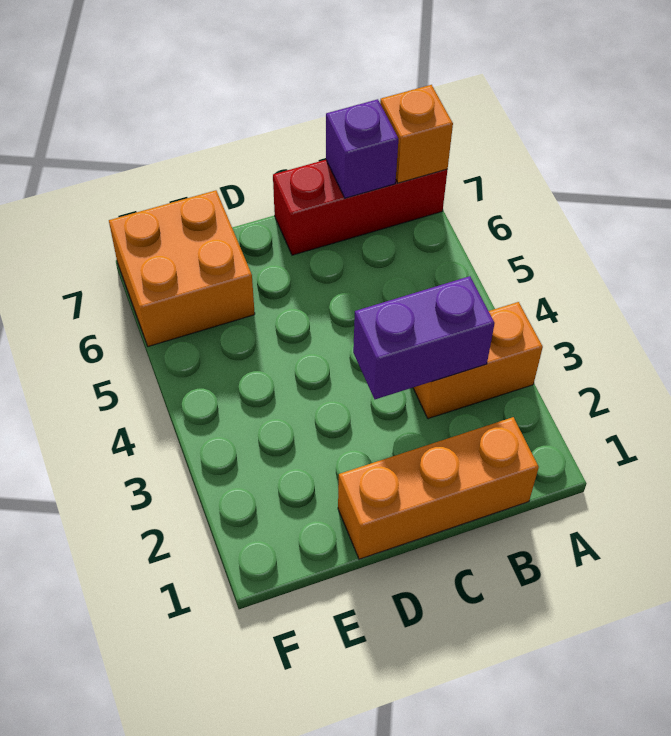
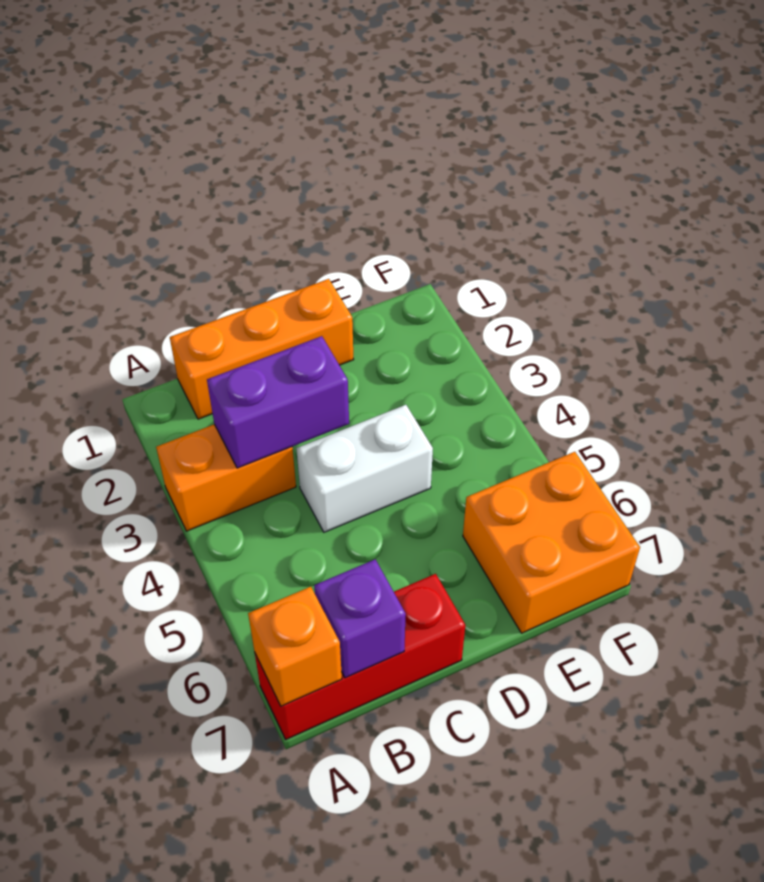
none -> white 1x2 brick [296,405,433,532]

